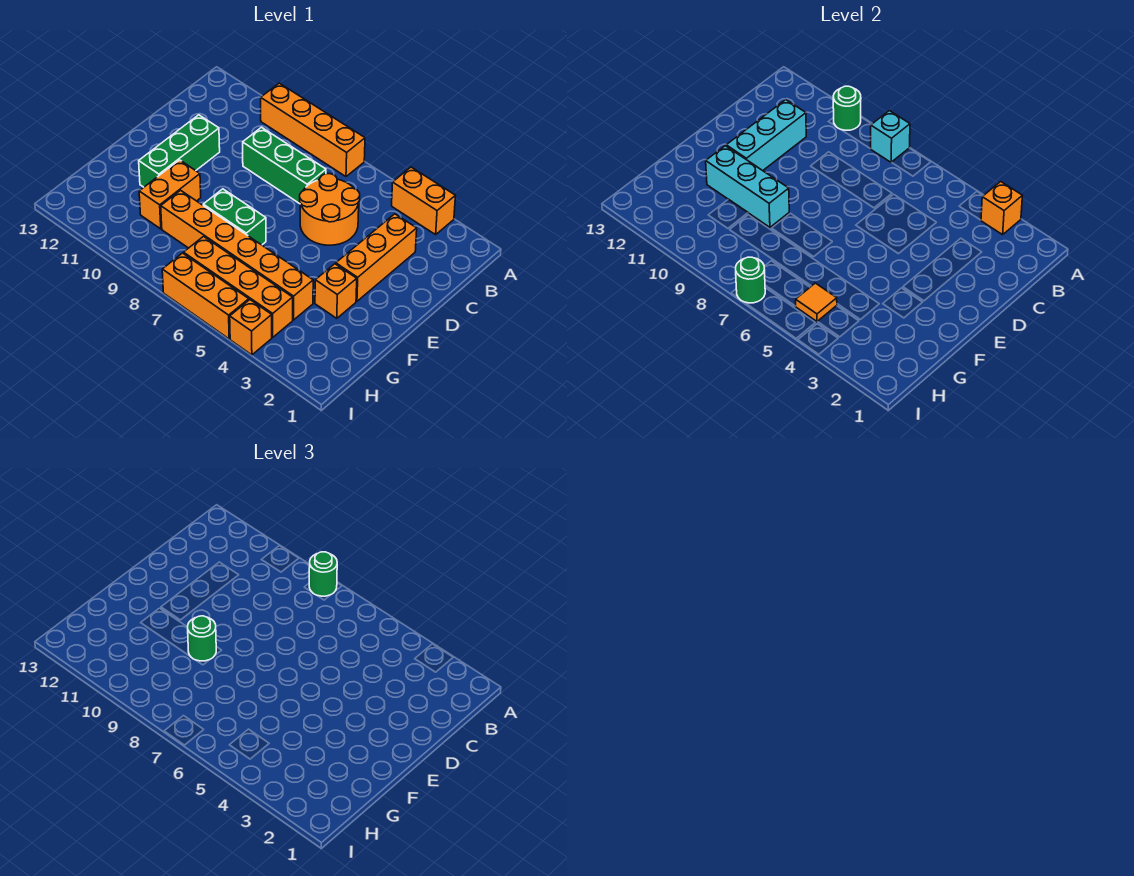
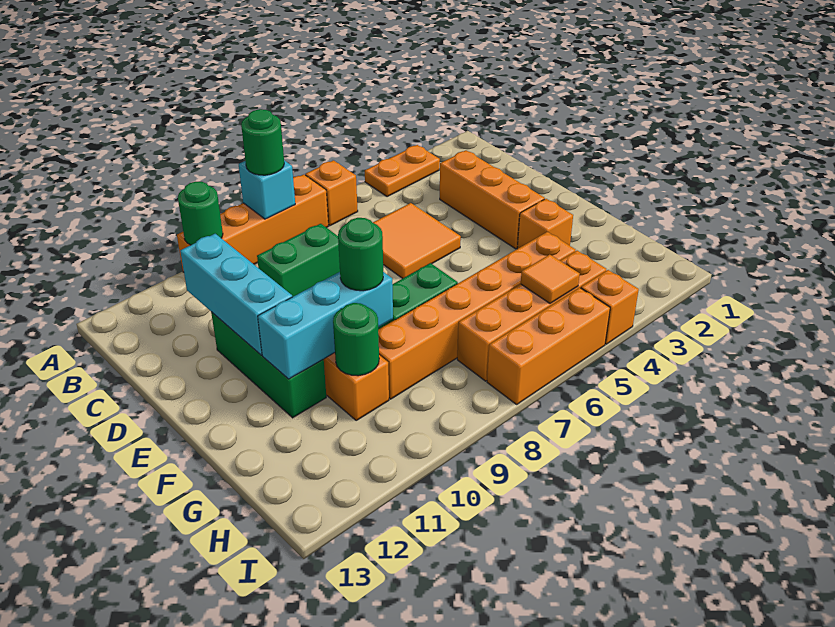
orange 1x2 brick [392,167,455,235] -> orange 1x2 plate [365,145,440,197]
orange 1x1 brick [981,182,1022,235] -> orange 1x1 brick moved to [305,160,358,226]
orange 2x2 round brick [300,174,360,245] -> orange 2x2 tile [373,203,461,279]
green 1x3 brick [243,127,326,204] -> green 1x2 brick [257,224,340,297]
green 1x1 round brick [736,257,765,303] -> green 1x1 round brick moved to [333,303,379,376]

